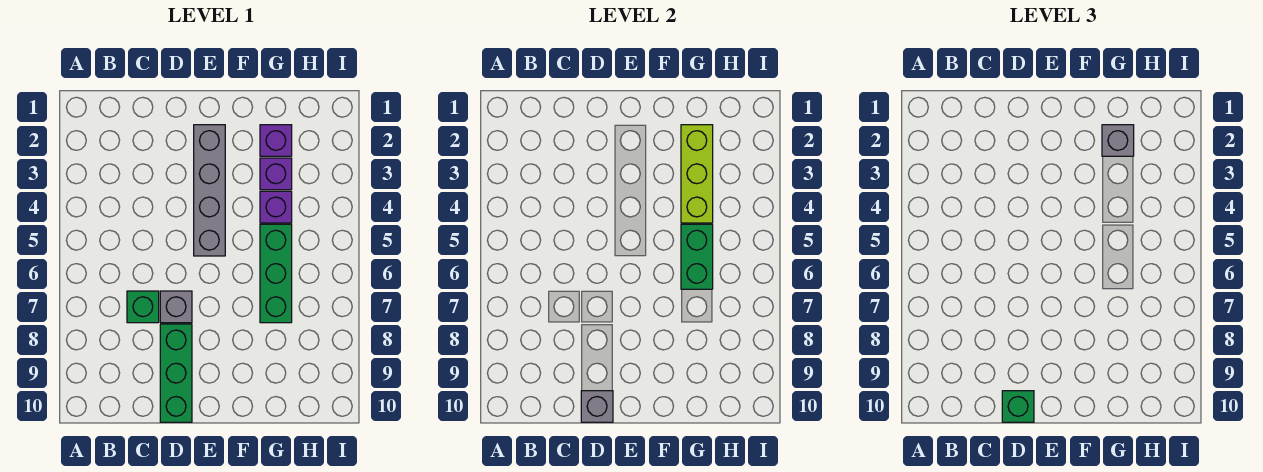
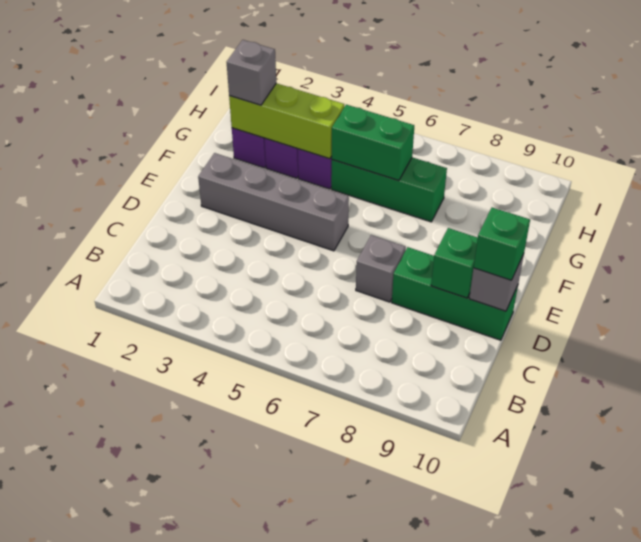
green 1x1 brick [127,291,159,323] -> green 1x1 brick moved to [431,228,478,298]

